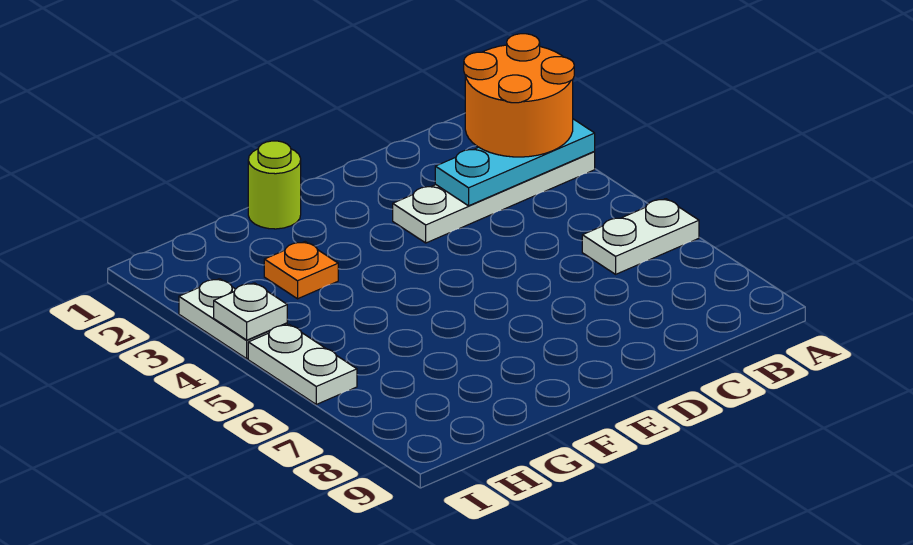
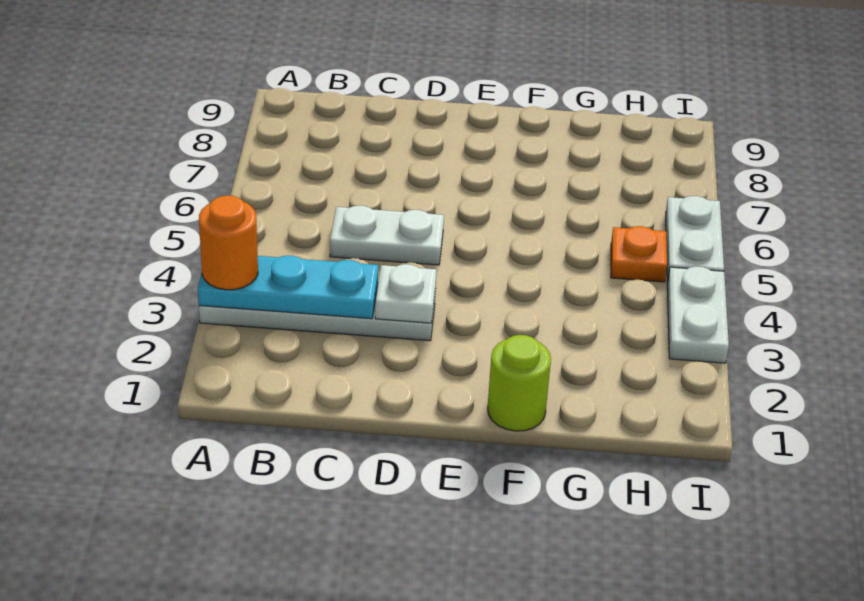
orange 2x2 round brick [464,34,574,157] -> orange 1x1 round brick [199,196,258,290]
white 1x2 plate [582,199,699,274] -> white 1x2 plate moved to [330,205,444,265]
orange 1x1 plate [264,242,338,299] -> orange 1x1 plate moved to [611,226,667,282]
white 1x1 plate [214,283,287,340] -> white 1x1 plate moved to [375,264,436,323]

